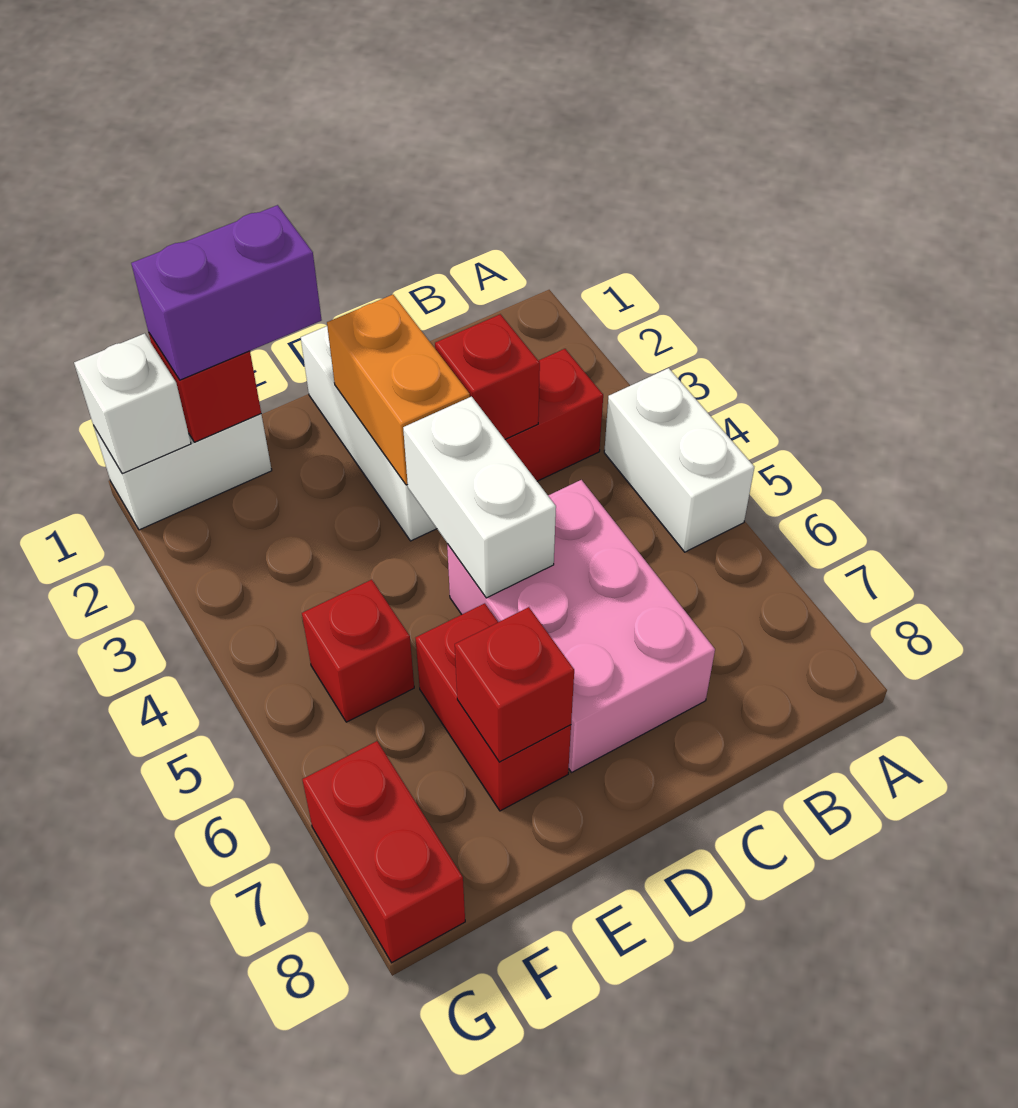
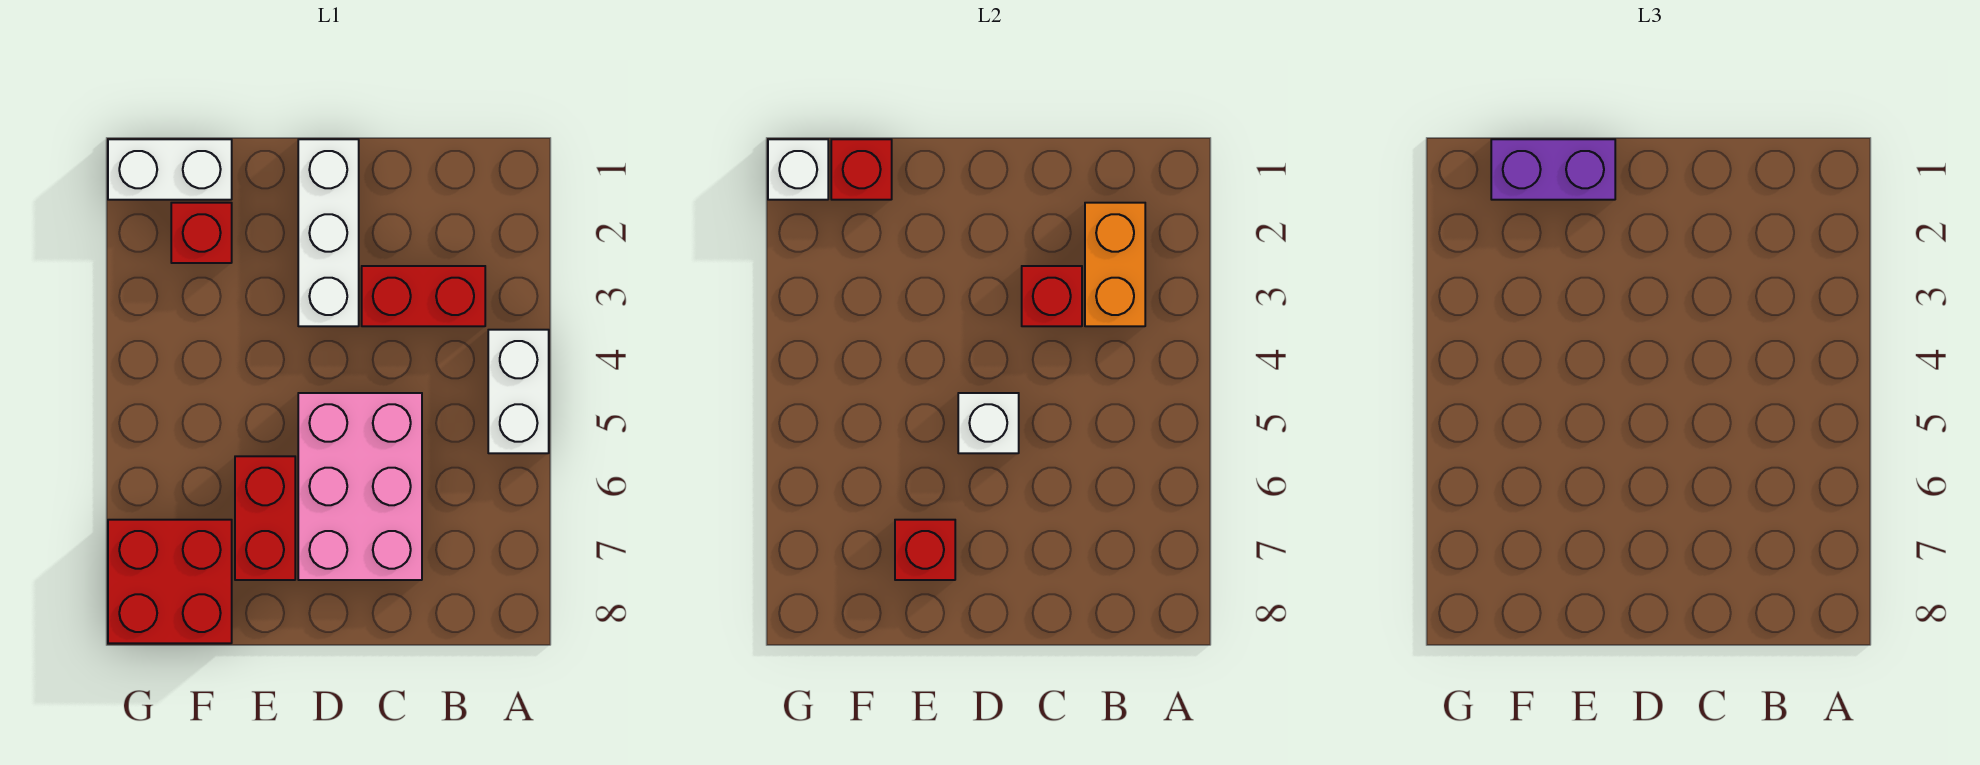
orange 1x2 brick [327,295,470,485] -> orange 1x2 brick moved to [1085,203,1145,326]
white 1x2 brick [403,397,556,598] -> white 1x1 brick [958,393,1019,453]
red 1x1 brick [302,580,414,722] -> red 1x1 brick moved to [171,203,232,263]
red 1x2 brick [302,741,465,963] -> red 2x2 brick [108,520,232,643]

